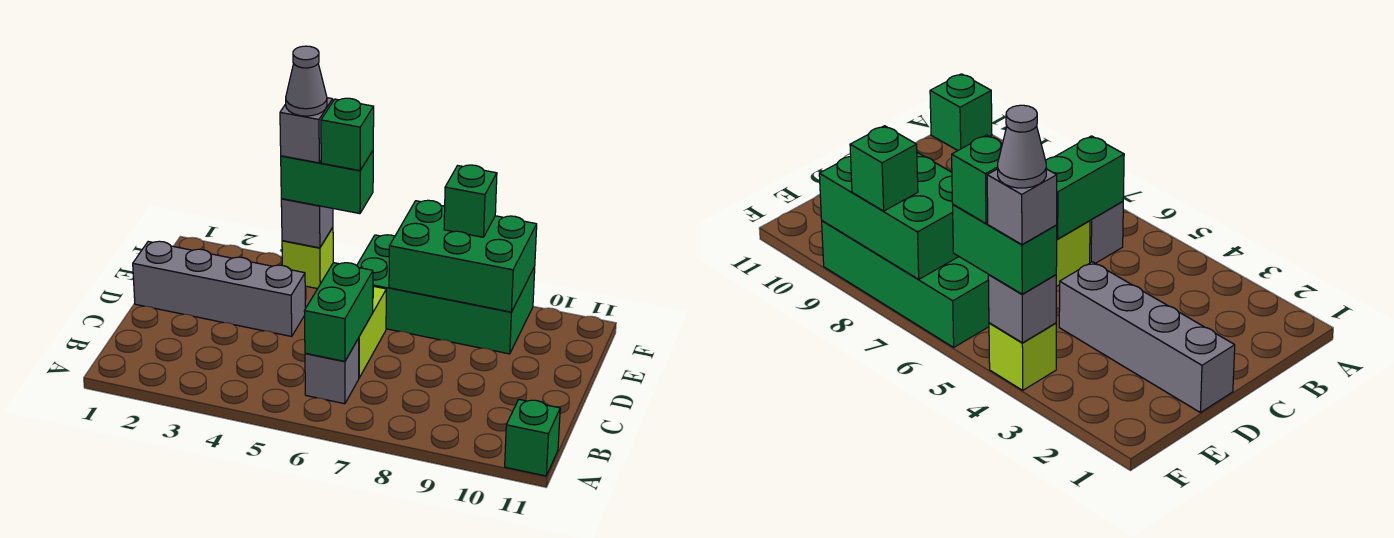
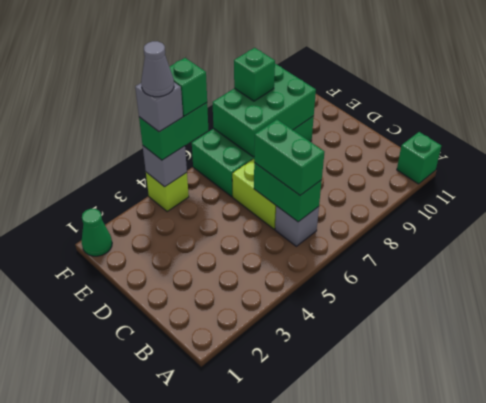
none -> green 1x2 brick [254,120,324,195]
grey 1x4 brick [133,241,305,336] -> none
none -> green 1x1 cone [82,209,112,256]

